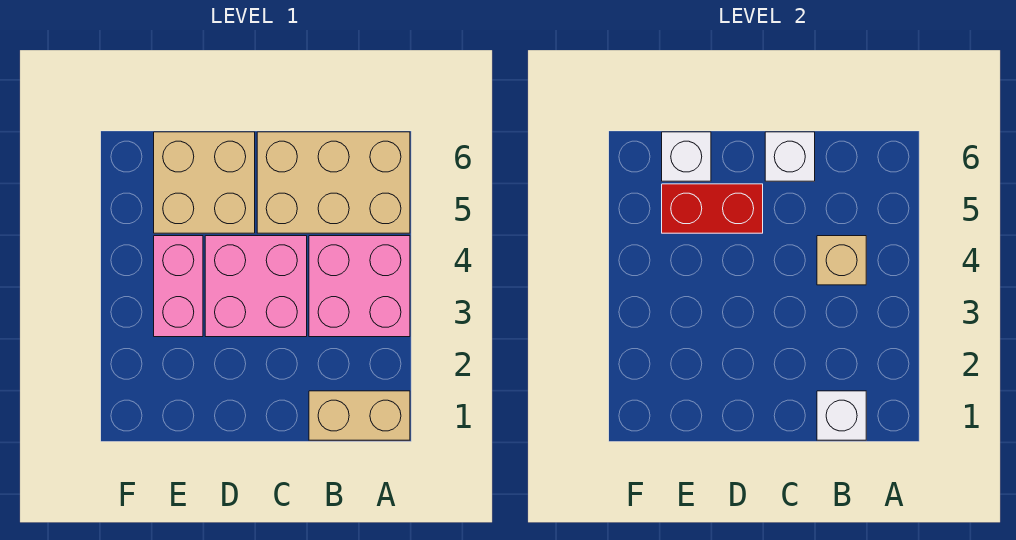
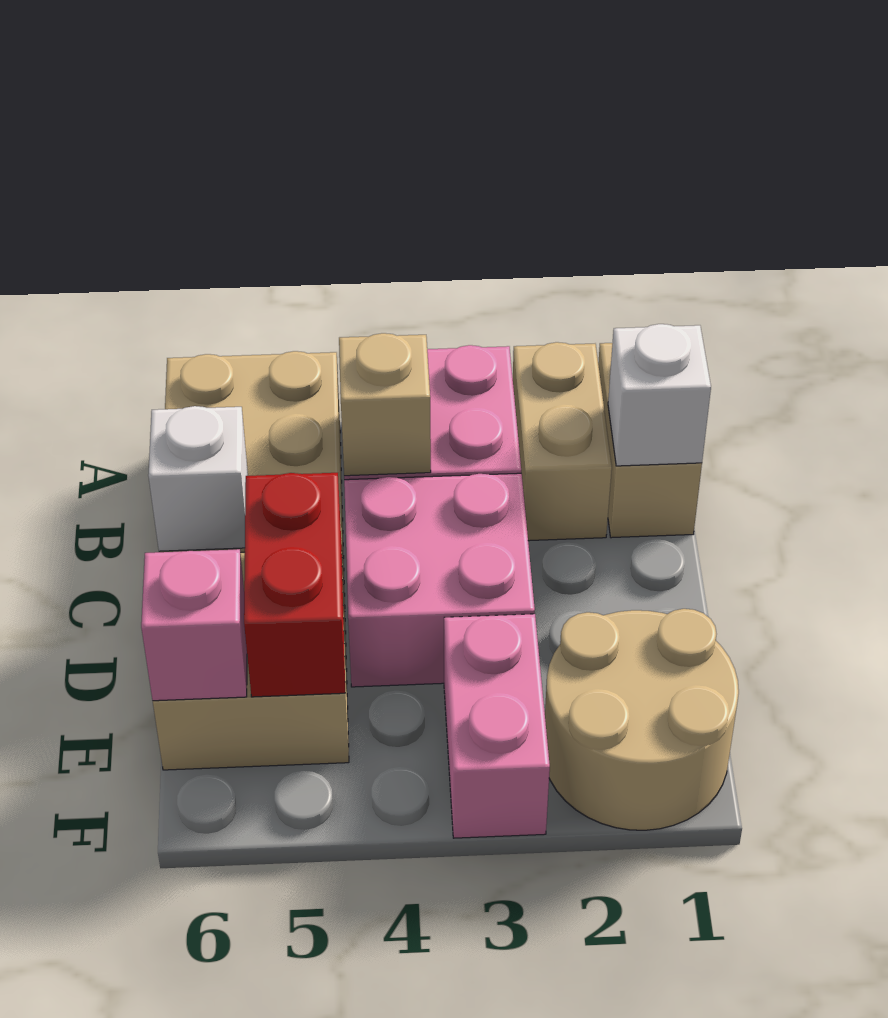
none -> tan 1x2 brick [513,342,612,541]
none -> tan 2x2 round brick [545,609,739,830]
pink 1x2 brick [154,236,203,337] -> pink 1x2 brick turned to [444,614,550,838]
white 1x1 brick [662,132,711,181] -> pink 1x1 brick [141,549,247,701]

